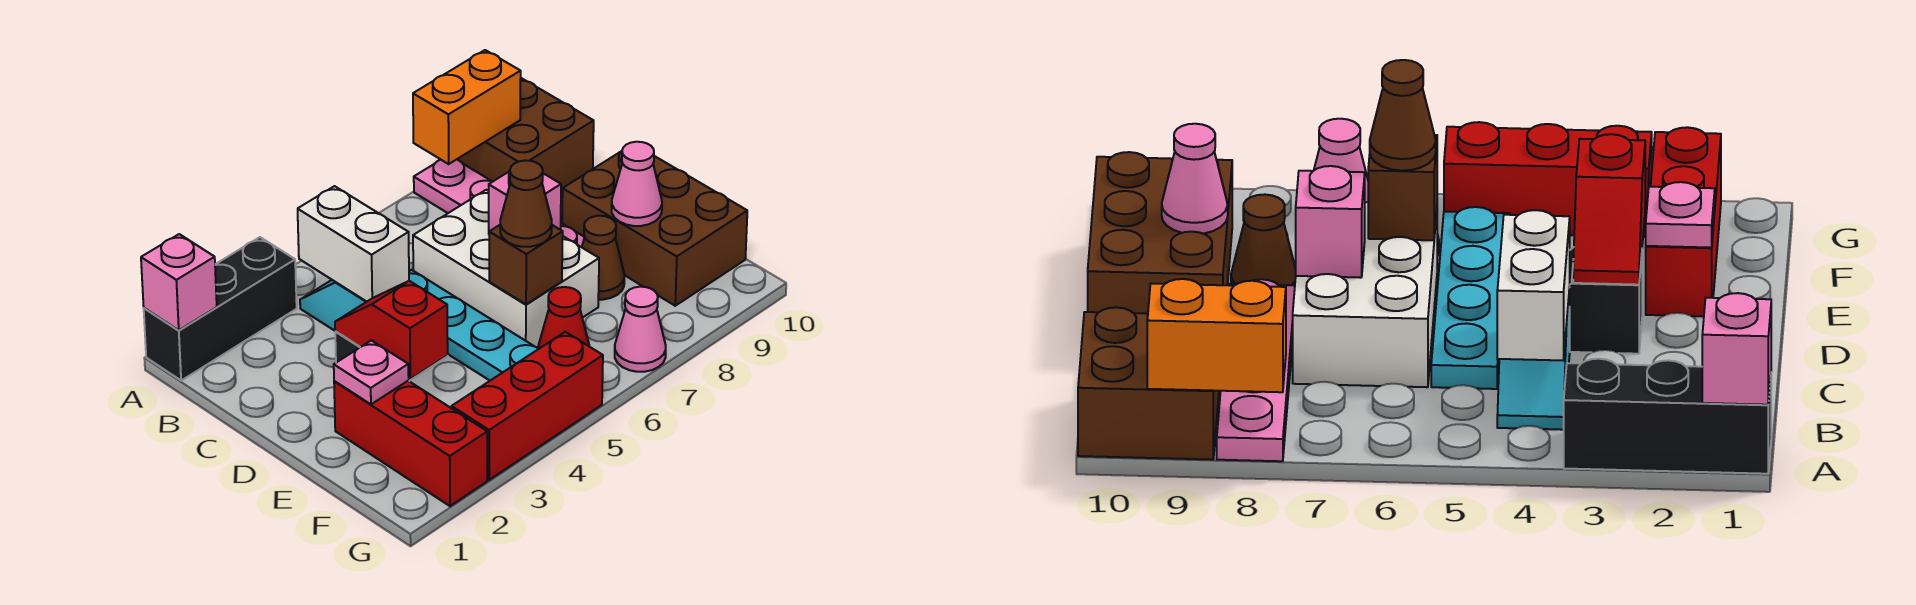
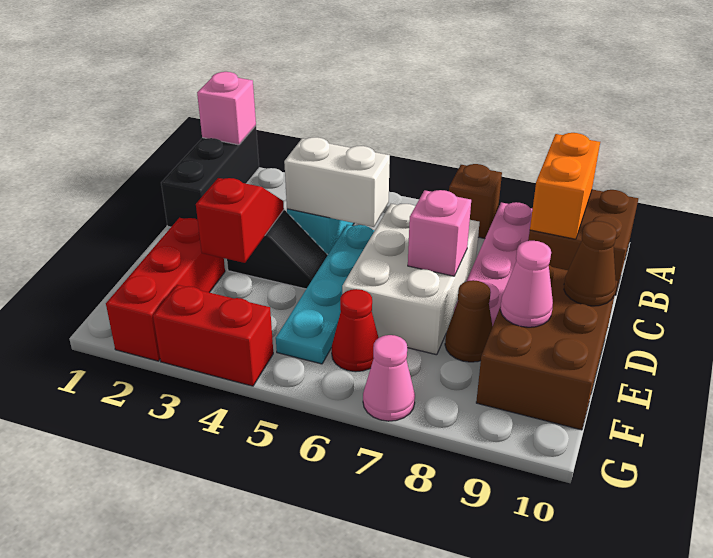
black 1x3 brick [144,237,297,381] -> black 1x3 brick turned to [161,126,259,227]
orange 1x2 brick [413,50,521,164] -> orange 1x2 brick turned to [530,133,600,239]
white 1x2 brick [298,186,409,302] -> white 1x2 brick turned to [284,137,390,227]
pink 1x1 plate [334,340,409,404] -> none
brown 1x1 brick [489,225,563,304] -> brown 1x1 brick moved to [449,164,502,239]
brown 1x1 cone [500,160,552,247] -> brown 1x1 cone moved to [564,221,617,306]
red 1x3 brick [452,332,603,480] -> red 1x2 brick [153,285,273,386]

